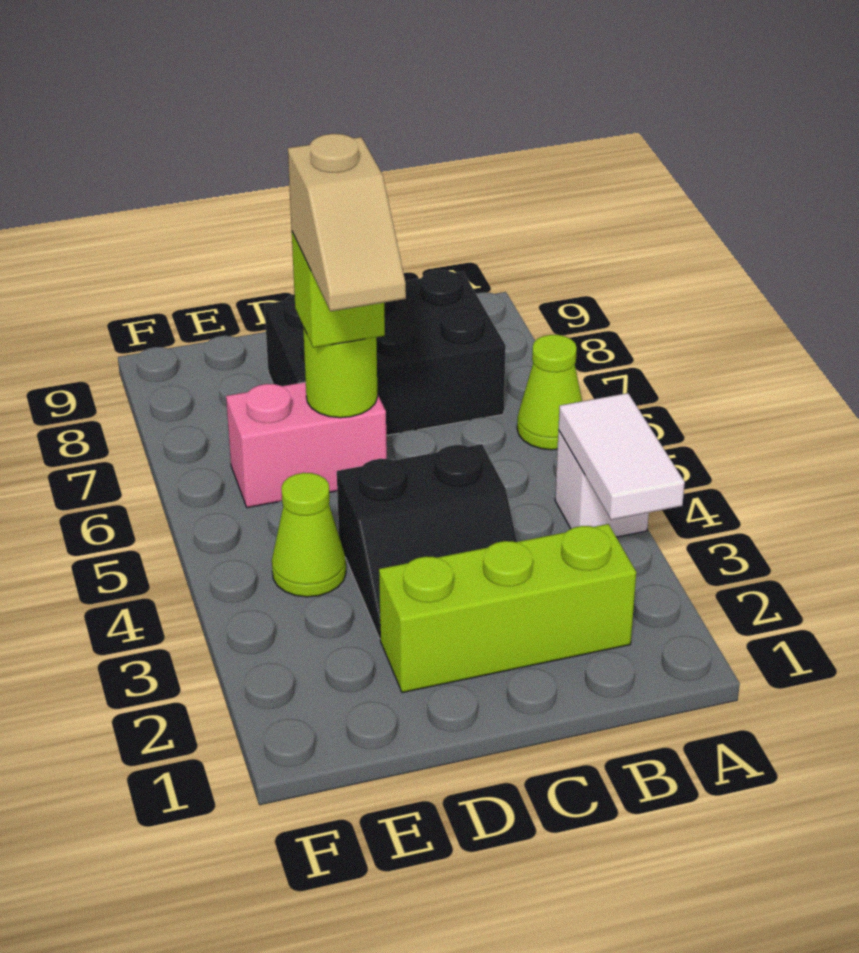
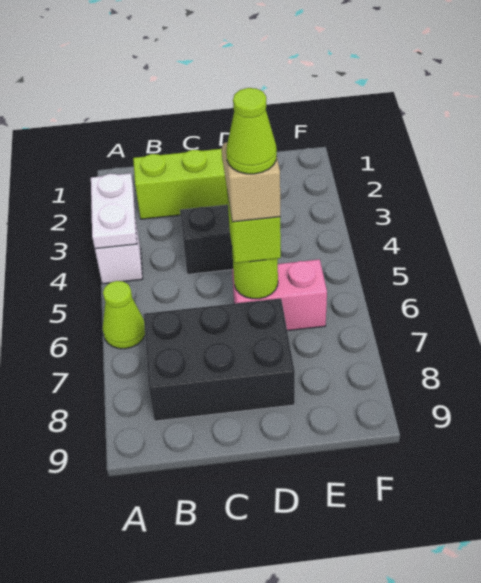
white 1x2 tile [558,393,685,520] -> white 1x2 plate [91,173,137,249]
lime 1x1 cone [272,473,346,597] -> lime 1x1 cone moved to [226,88,277,174]

